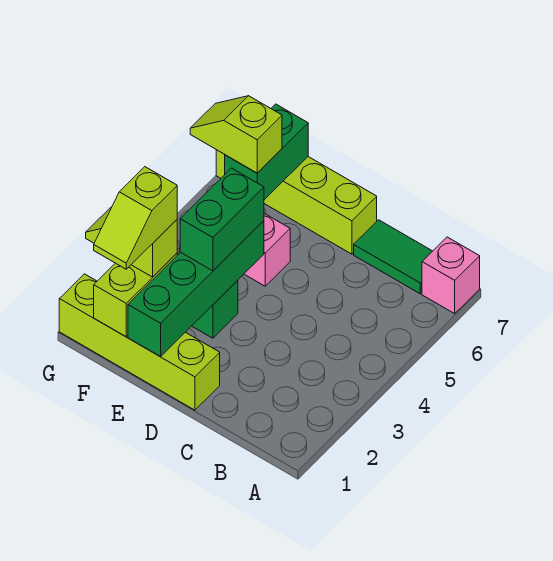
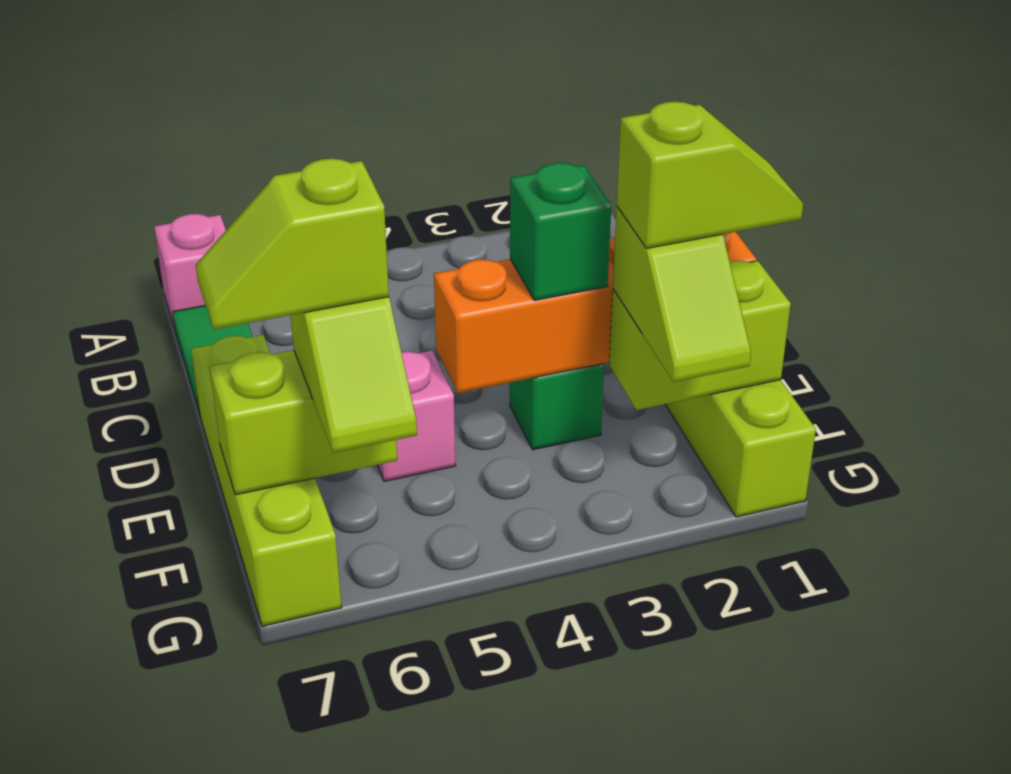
green 1x4 brick [128,221,264,357] -> orange 1x4 brick [434,232,756,393]
green 1x2 brick [180,168,264,271] -> green 1x1 brick [510,163,611,301]
green 1x2 brick [225,104,308,200] -> lime 1x2 brick [210,350,397,495]
none -> lime 1x2 slope [196,159,389,329]

